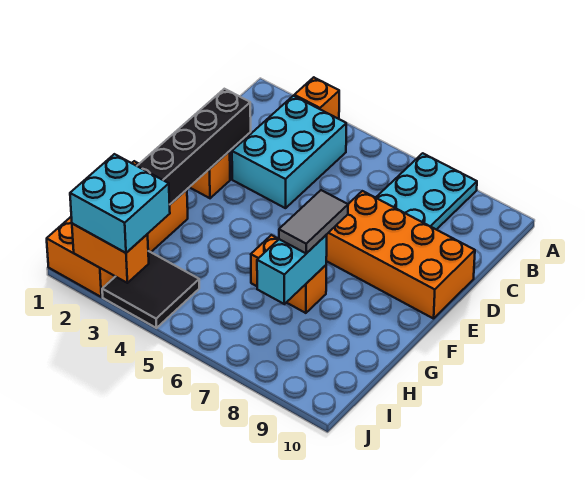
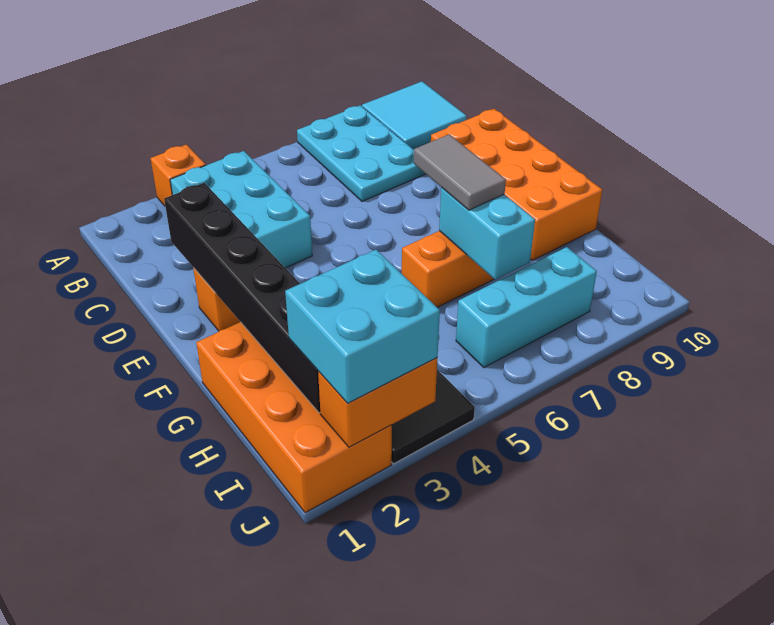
none -> cyan 2x2 tile [362,81,467,150]
orange 2x4 brick [326,191,475,319] -> orange 2x4 brick turned to [431,109,602,260]
none -> cyan 1x3 brick [456,247,597,367]

